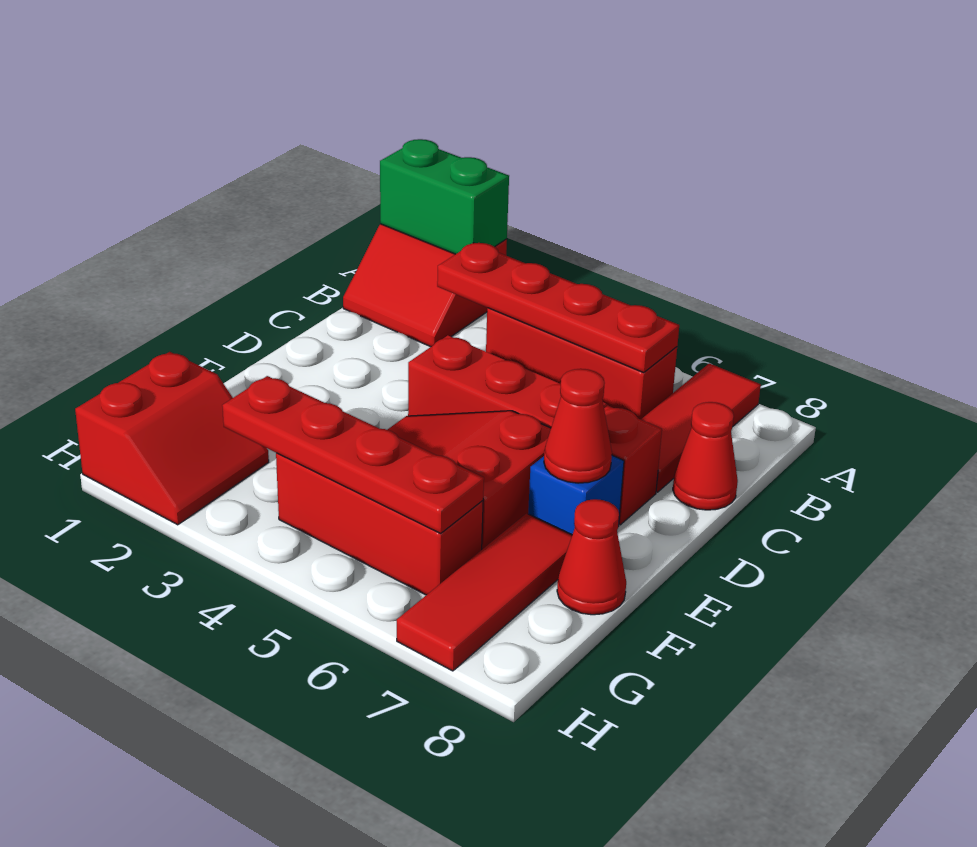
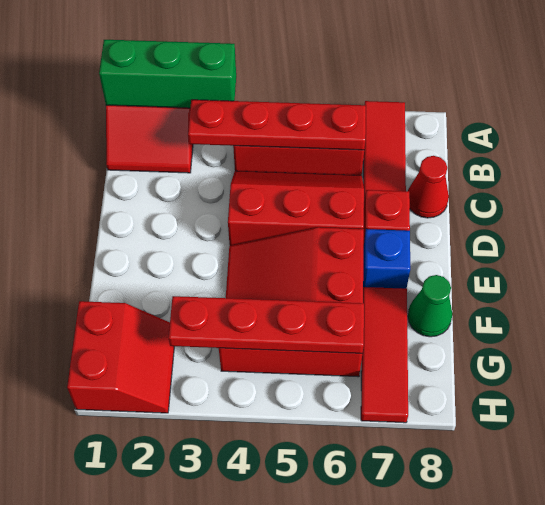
green 1x2 brick [380,139,509,254] -> green 1x3 brick [99,40,236,108]
red 1x1 cone [544,369,612,483] -> none
red 1x1 cone [557,499,626,615] -> green 1x1 cone [408,275,452,337]

